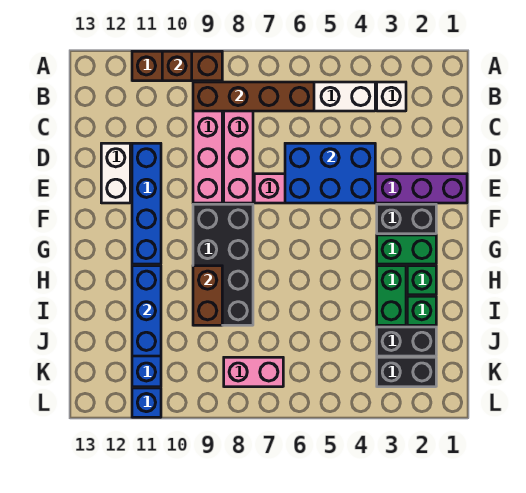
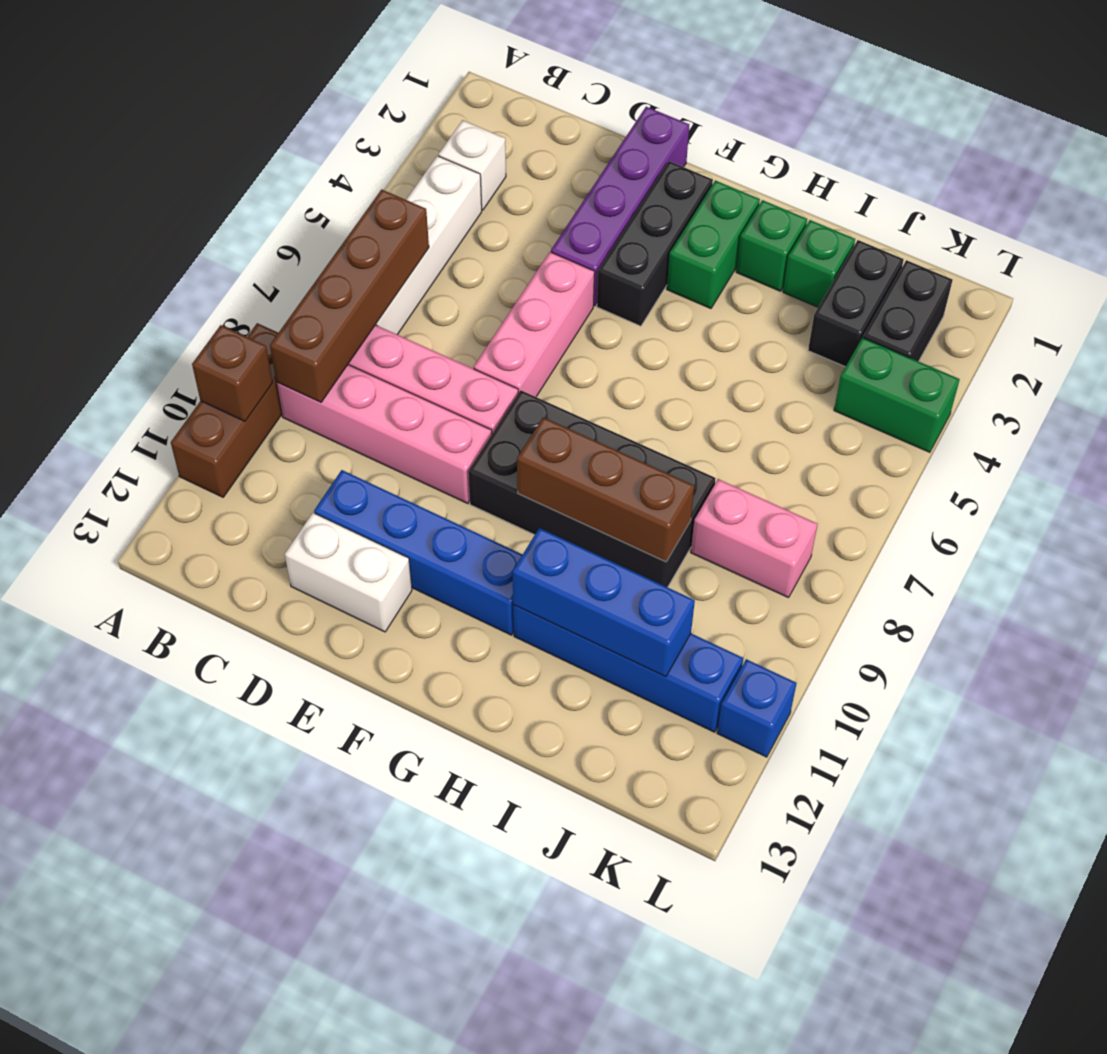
blue 2x3 brick [285,143,375,203] -> none
black 1x2 brick [377,204,436,234] -> black 1x3 brick [597,161,713,326]
green 1x2 brick [377,266,406,325] -> green 1x2 brick moved to [834,338,960,452]
brown 1x2 brick [193,266,222,325] -> brown 1x3 brick [517,417,694,562]
pink 1x2 brick [224,357,283,387] -> pink 1x2 brick turned to [691,479,818,598]

